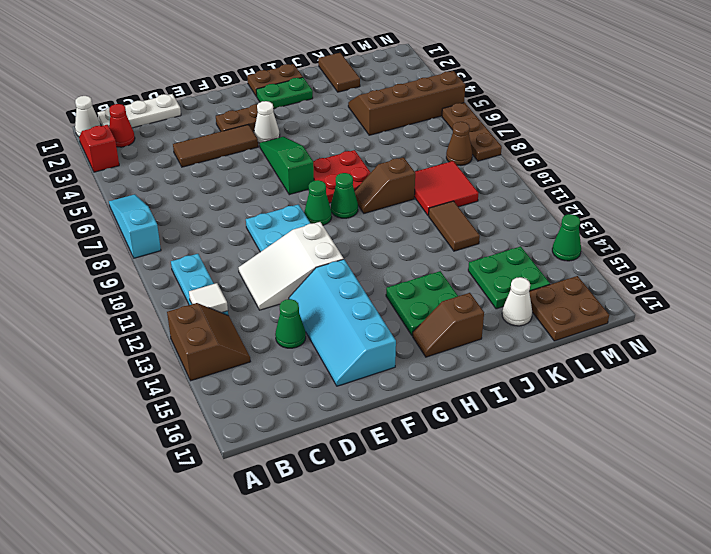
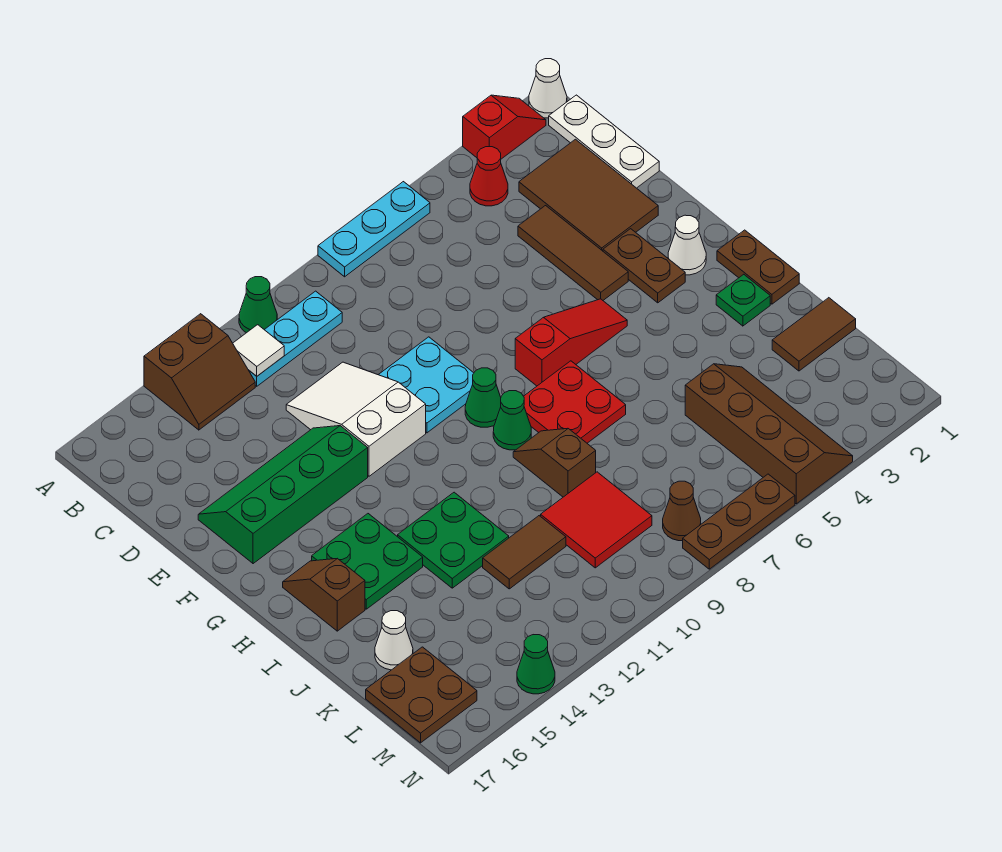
cyan 1x3 slope [109,194,161,258] -> cyan 1x3 plate [318,182,430,277]
red 1x1 cone [109,104,135,147] -> red 1x1 cone moved to [470,147,508,206]
none -> brown 2x3 tile [519,139,658,251]
green 1x1 cone [275,299,306,348] -> green 1x1 cone moved to [239,277,277,333]
cyan 2x4 slope [289,259,396,386] -> green 2x4 slope [198,426,368,564]
white 1x1 cone [254,101,280,143] -> white 1x1 cone moved to [668,215,706,275]
green 1x3 slope [260,137,314,195] -> red 1x3 slope [515,299,627,386]
green 1x2 plate [256,78,313,109] -> green 1x1 plate [716,274,770,326]
green 2x2 plate [468,246,550,309] -> green 2x2 plate moved to [398,492,509,588]

